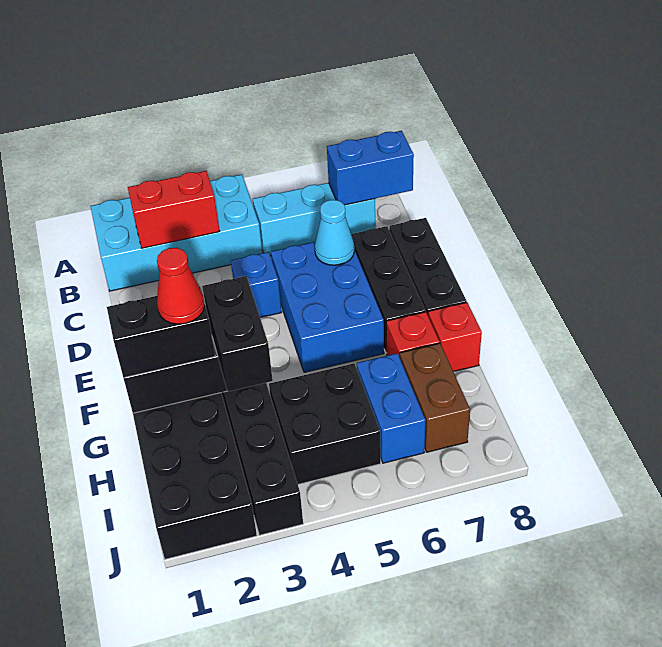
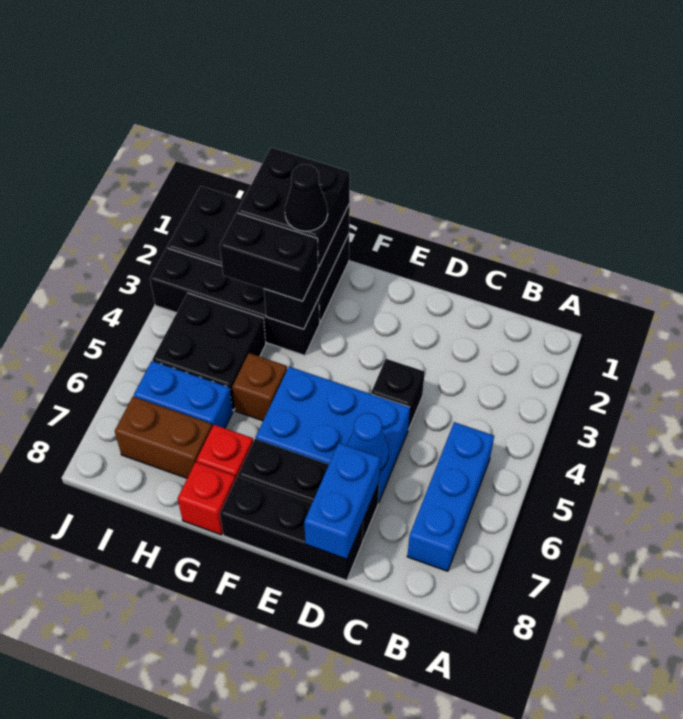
cyan 2x4 brick [90,175,262,291] -> none
red 1x2 brick [128,171,219,248] -> none
cyan 1x3 brick [253,183,375,256] -> blue 1x3 brick [407,422,494,571]
blue 1x2 brick [327,131,414,205] -> blue 1x2 brick moved to [304,443,380,559]
blue 1x1 brick [231,252,282,318] -> black 1x1 brick [371,359,425,430]
cyan 1x1 cone [315,200,354,265] -> blue 1x1 cone [347,413,389,470]
black 1x2 brick [107,286,215,378] -> black 2x2 brick [237,148,350,267]
red 1x1 cone [157,248,205,324] -> black 1x1 cone [285,164,328,231]
none -> brown 1x1 brick [232,353,287,421]

